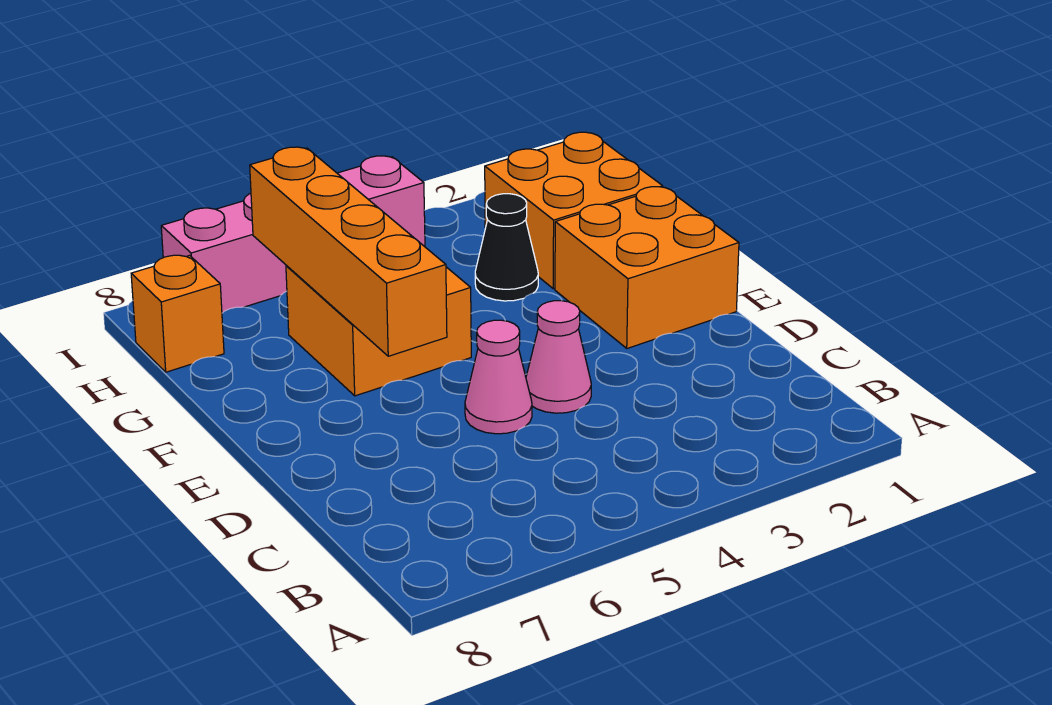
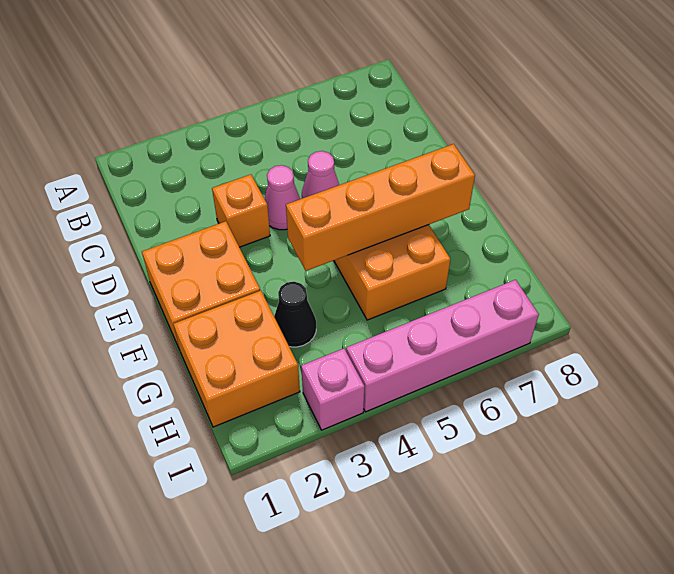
orange 1x4 brick [250,147,447,356] -> orange 1x4 brick turned to [286,144,475,271]
orange 1x1 brick [131,255,224,372] -> orange 1x1 brick moved to [212,174,270,247]
none -> pink 1x1 brick [301,348,365,430]

